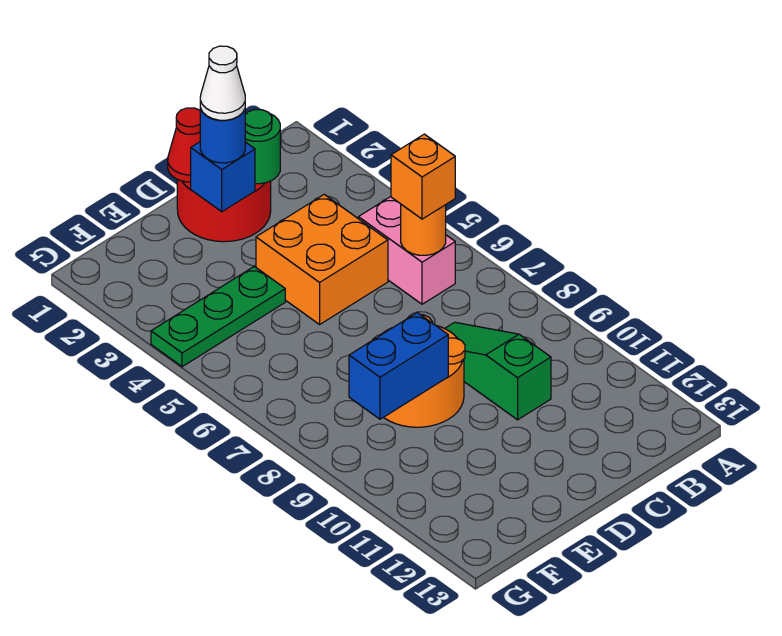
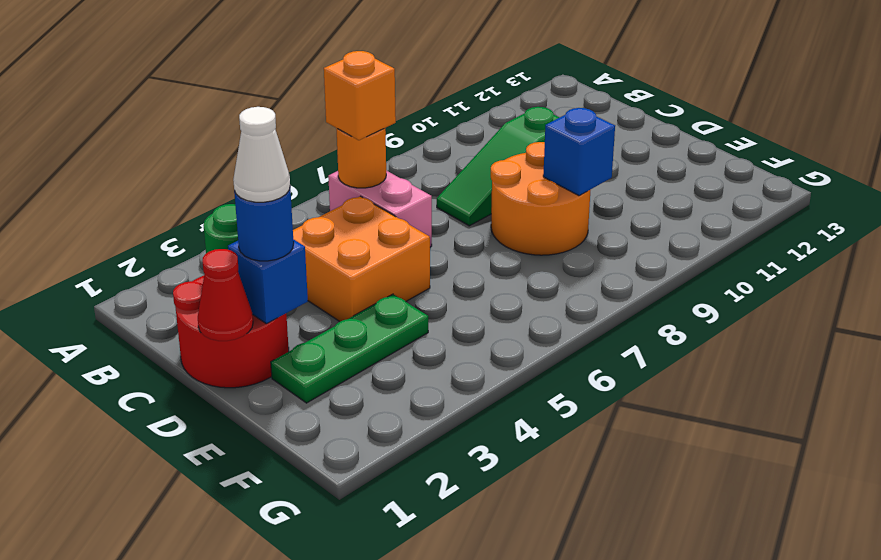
pink 1x2 brick [358,197,455,304] -> pink 1x2 brick turned to [328,170,432,247]
green 1x3 plate [151,266,285,367] -> green 1x3 plate turned to [271,294,428,403]
blue 1x2 brick [349,313,448,419] -> blue 1x1 brick [543,108,615,196]

